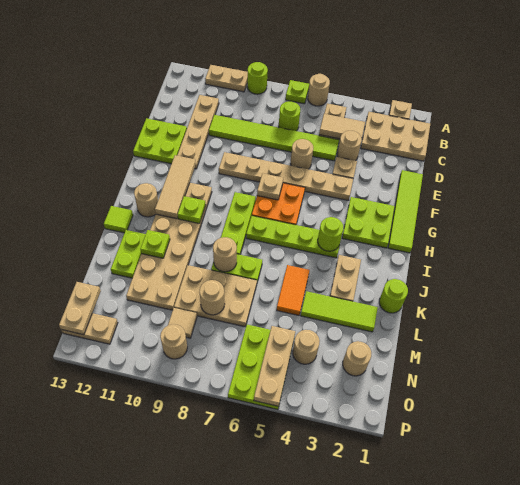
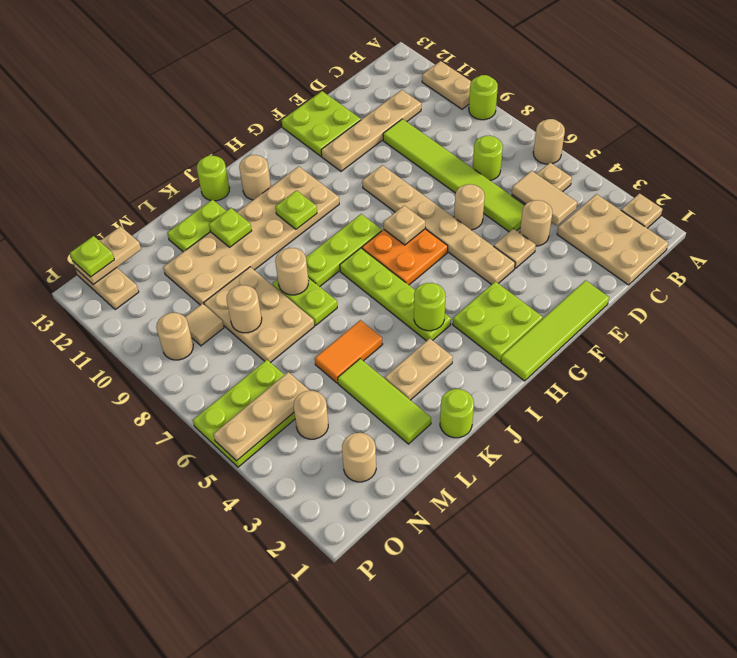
lime 1x1 plate [286,80,309,104] -> lime 1x1 plate moved to [70,236,114,277]
tan 1x3 tile [155,155,196,219] -> none
lime 1x1 tile [104,206,133,233] -> lime 1x1 round brick [197,156,229,201]

